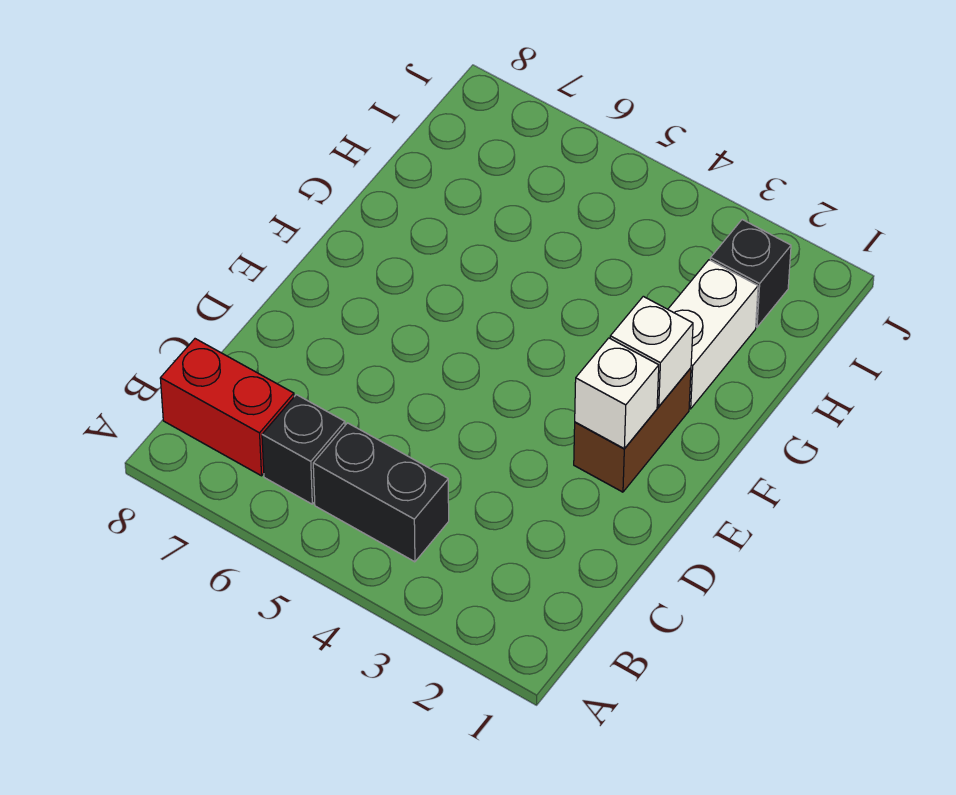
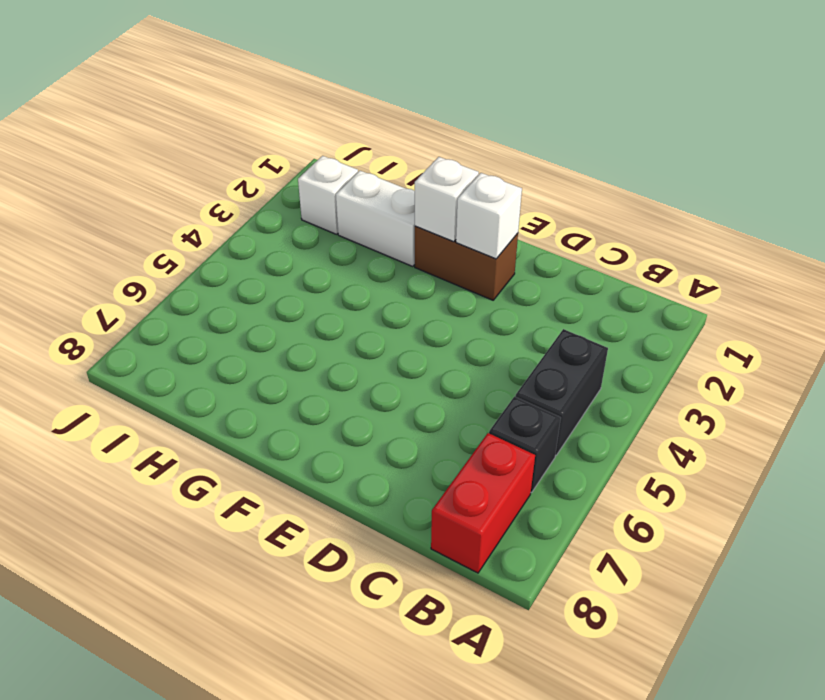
black 1x1 brick [710,220,791,327] -> white 1x1 brick [298,156,358,234]

